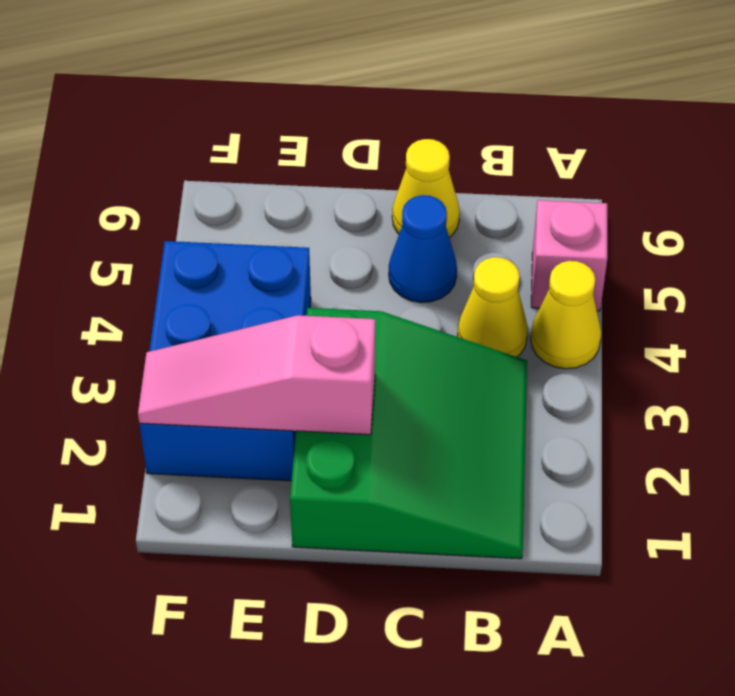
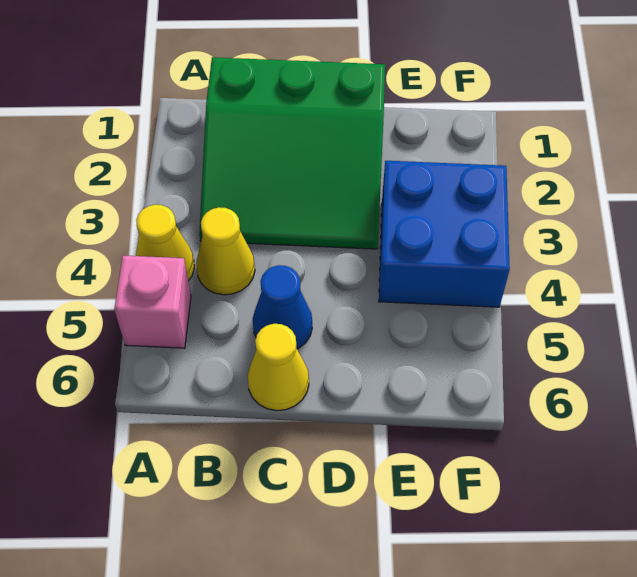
green 3x3 slope [290,308,527,559] -> green 3x3 slope turned to [199,57,385,249]
pink 1x3 slope [138,315,375,435] -> none
blue 2x3 brick [139,241,311,481] -> blue 2x2 brick [379,161,510,307]

